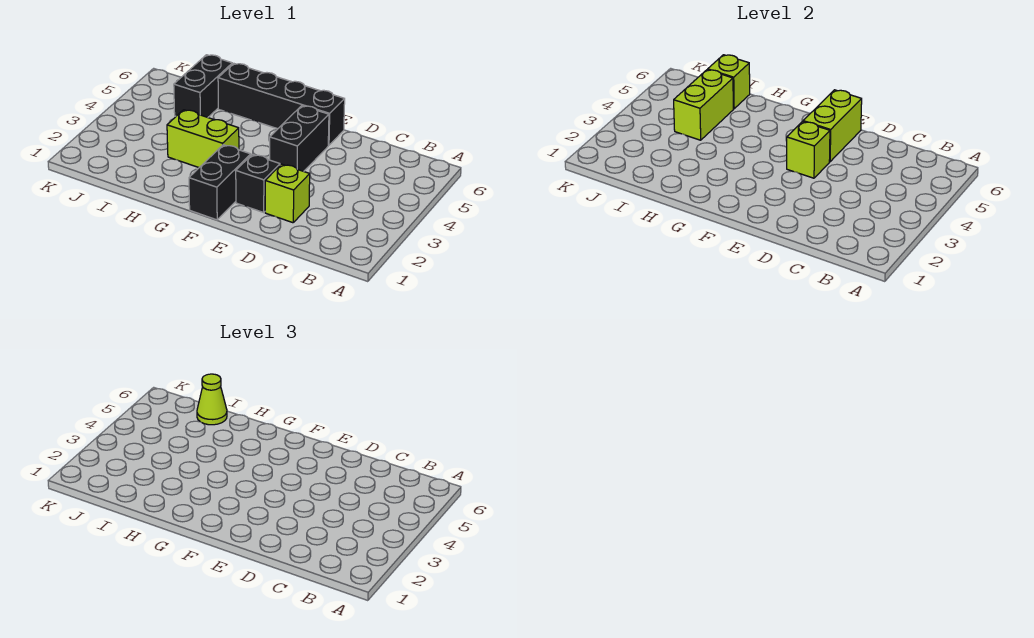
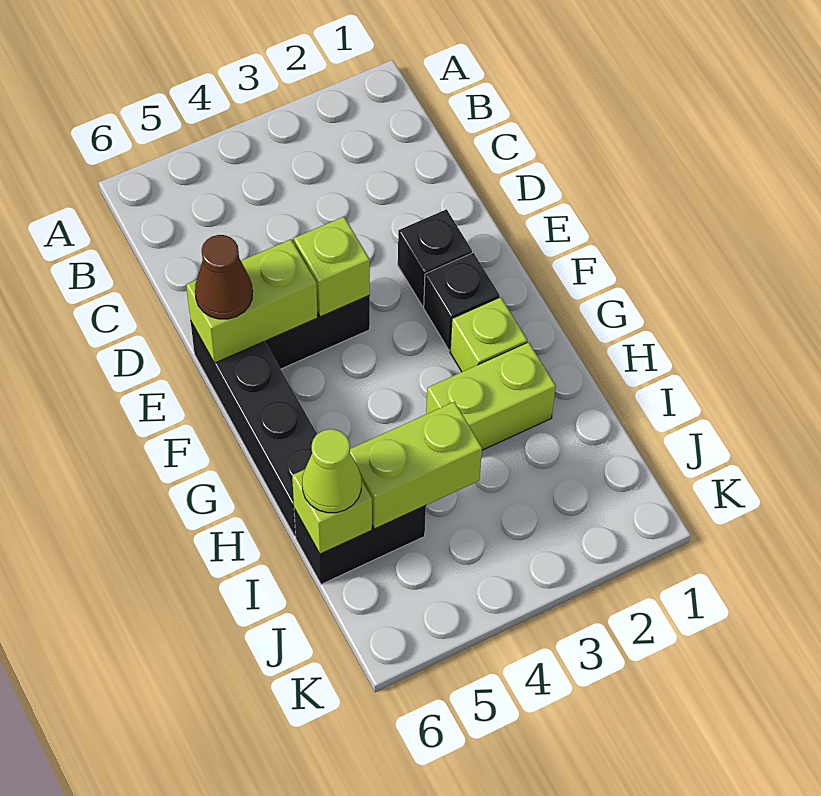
lime 1x1 brick [265,164,310,223] -> lime 1x1 brick moved to [450,297,527,372]
none -> brown 1x1 cone [195,235,253,319]
black 1x2 brick [189,145,251,220] -> black 1x1 brick [424,253,500,350]
lime 1x2 brick [167,110,239,167] -> lime 1x2 brick turned to [426,342,556,450]

